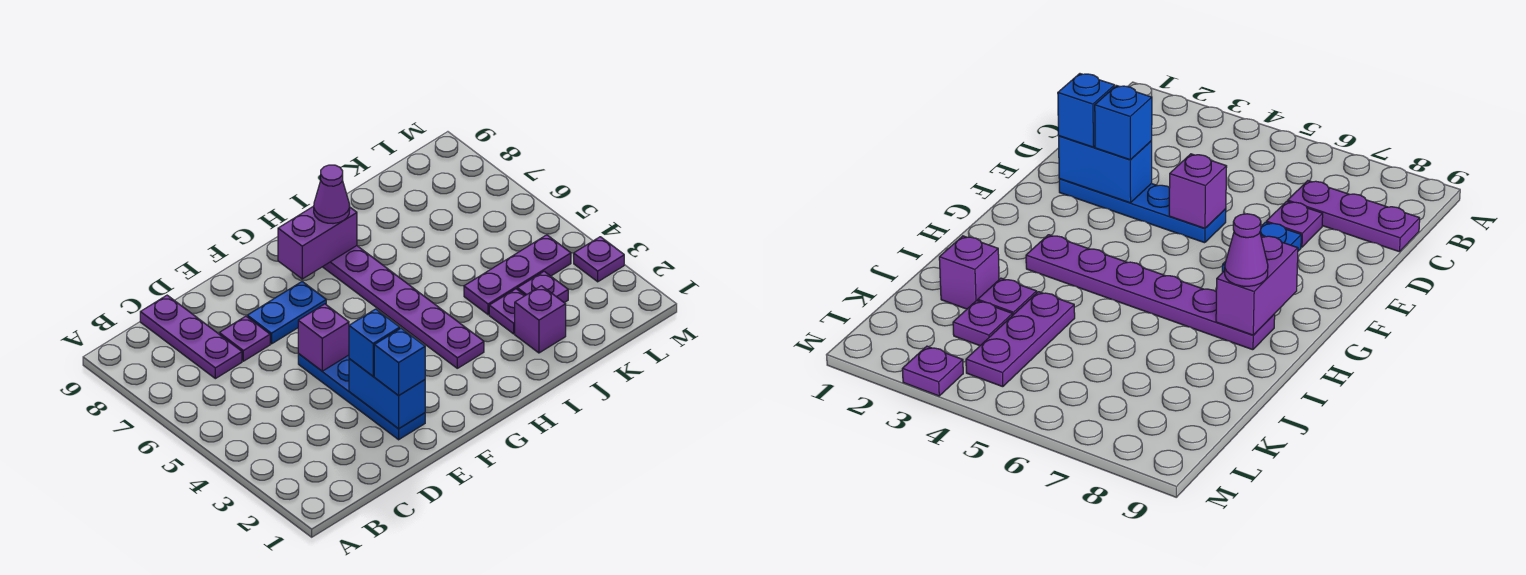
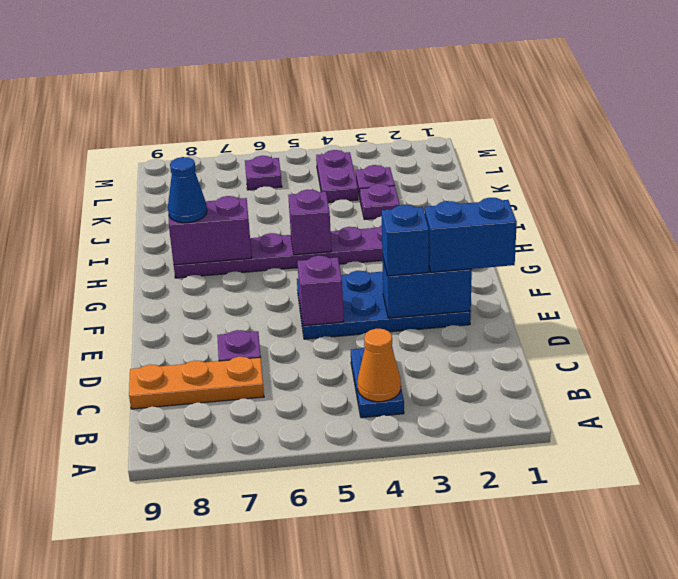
none -> orange 1x1 cone [358,329,401,402]
purple 1x3 plate [140,295,242,379] -> orange 1x3 plate [129,357,264,409]
blue 1x4 plate [298,354,425,440] -> blue 2x4 plate [297,271,471,339]
blue 1x1 brick [374,328,425,396] -> blue 1x2 brick [425,198,517,272]
blue 1x2 plate [247,282,326,344] -> blue 1x2 plate moved to [351,347,404,418]
purple 1x2 brick [278,206,357,279] -> purple 1x2 brick turned to [169,196,252,265]
purple 1x1 cone [314,165,350,224] -> blue 1x1 cone [168,157,207,223]
purple 1x1 brick [515,286,566,353] -> purple 1x1 brick moved to [288,190,331,255]
purple 1x3 plate [464,235,571,315] -> purple 1x2 plate [316,150,358,203]
purple 1x1 plate [574,237,624,282] -> purple 1x1 plate moved to [245,156,282,190]

